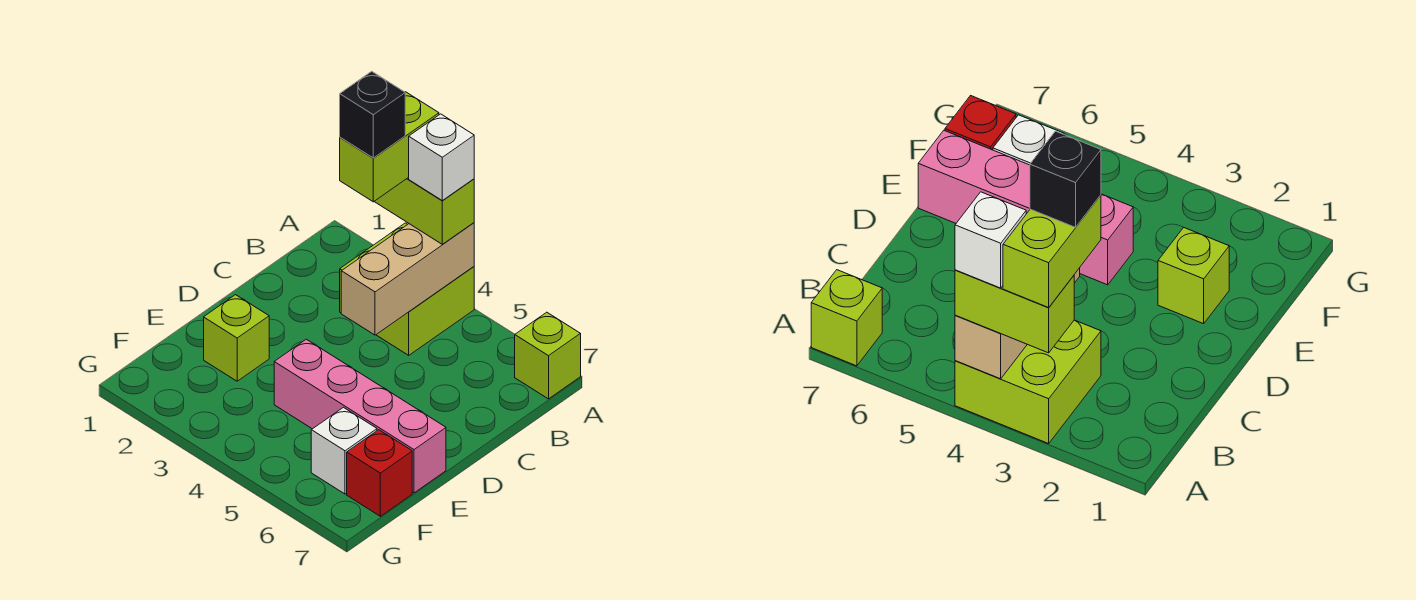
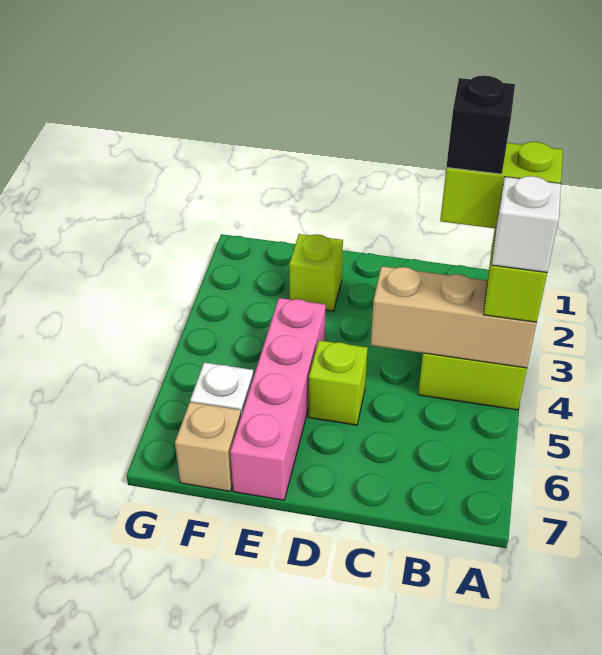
lime 1x1 brick [515,312,581,399] -> lime 1x1 brick moved to [309,340,368,425]
red 1x1 brick [347,430,412,516] -> tan 1x1 brick [175,402,241,491]

